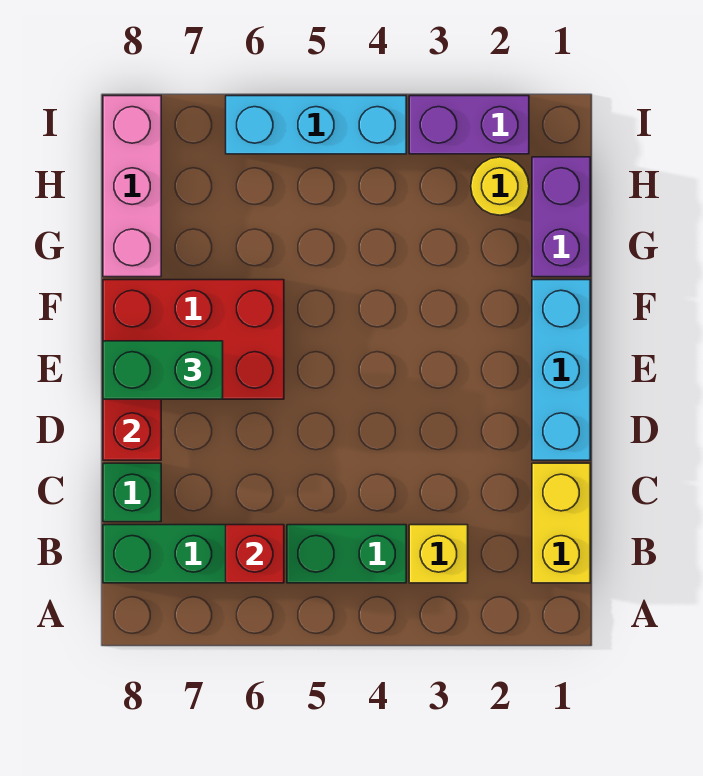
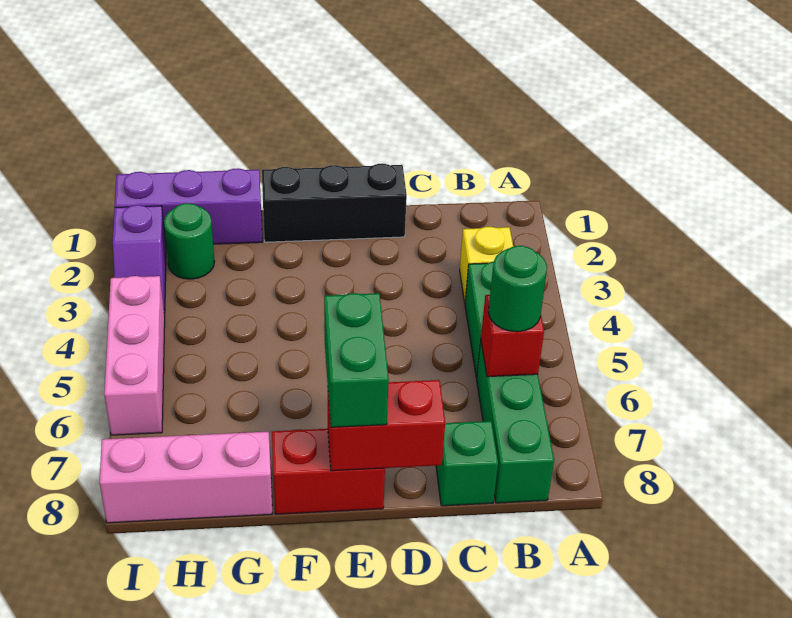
yellow 1x2 brick [532,463,590,583] -> none
none -> green 1x1 round brick [489,246,547,332]
cyan 1x3 brick [532,280,590,460] -> black 1x3 brick [262,164,407,242]
red 2x3 brick [103,280,284,399] -> red 1x2 brick [272,429,385,514]
purple 1x2 brick [532,157,590,277] -> purple 1x3 brick [115,168,262,244]
yellow 1x1 round brick [471,157,529,215] -> green 1x1 round brick [164,203,215,279]
purple 1x2 brick [409,96,529,154] -> purple 1x2 slope [113,205,166,315]
cyan 1x3 brick [226,96,406,154] -> pink 1x3 brick [104,276,165,435]

